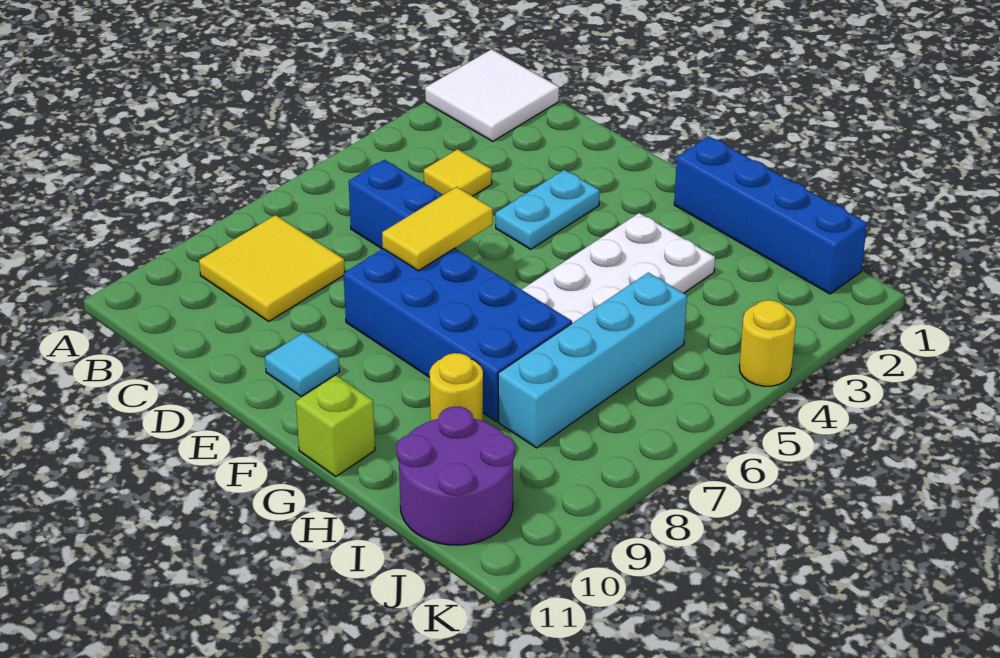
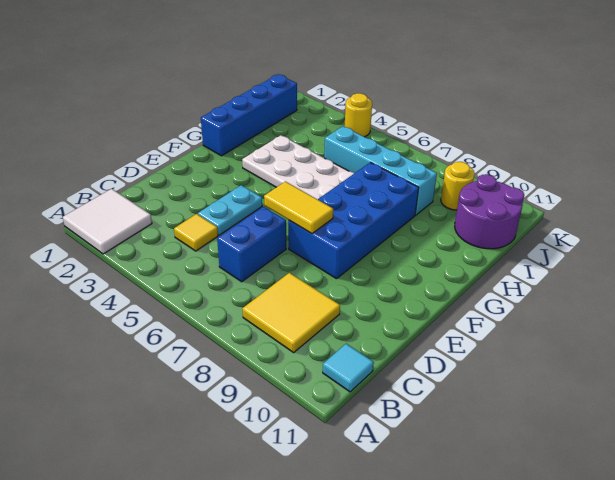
cyan 1x2 plate [496,170,600,249] -> cyan 1x2 plate turned to [198,185,262,235]
cyan 1x1 tile [265,333,340,396] -> cyan 1x1 tile moved to [323,344,374,392]
lime 1x1 brick [296,376,375,476] -> none
yellow 1x1 round brick [430,353,483,421] -> yellow 1x1 round brick moved to [441,162,475,210]

